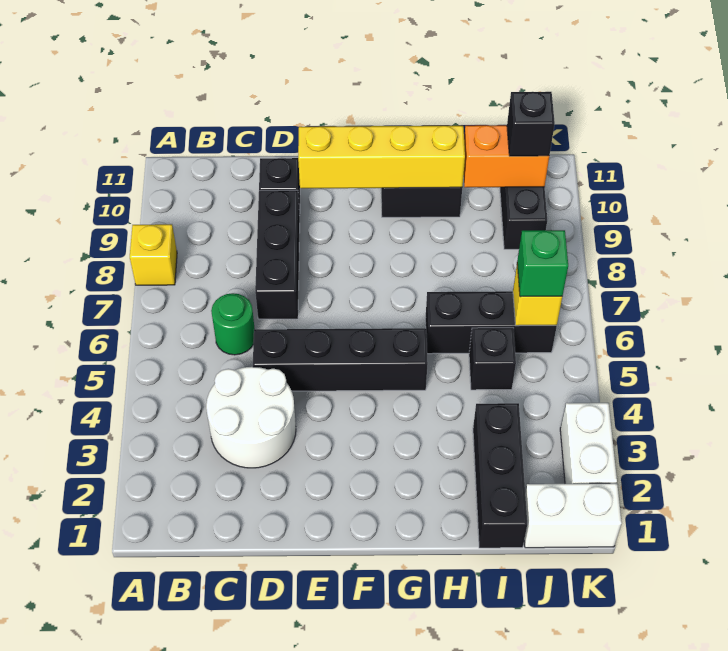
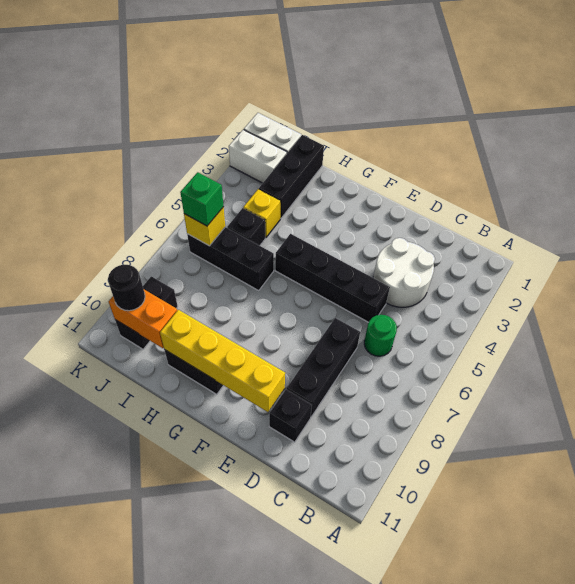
yellow 1x1 brick [130,224,177,285] -> yellow 1x1 brick moved to [243,189,281,237]
black 1x1 brick [507,92,555,156] -> black 1x1 round brick [108,265,145,311]
white 1x2 brick [560,403,617,484] -> white 1x2 brick turned to [229,129,287,183]

